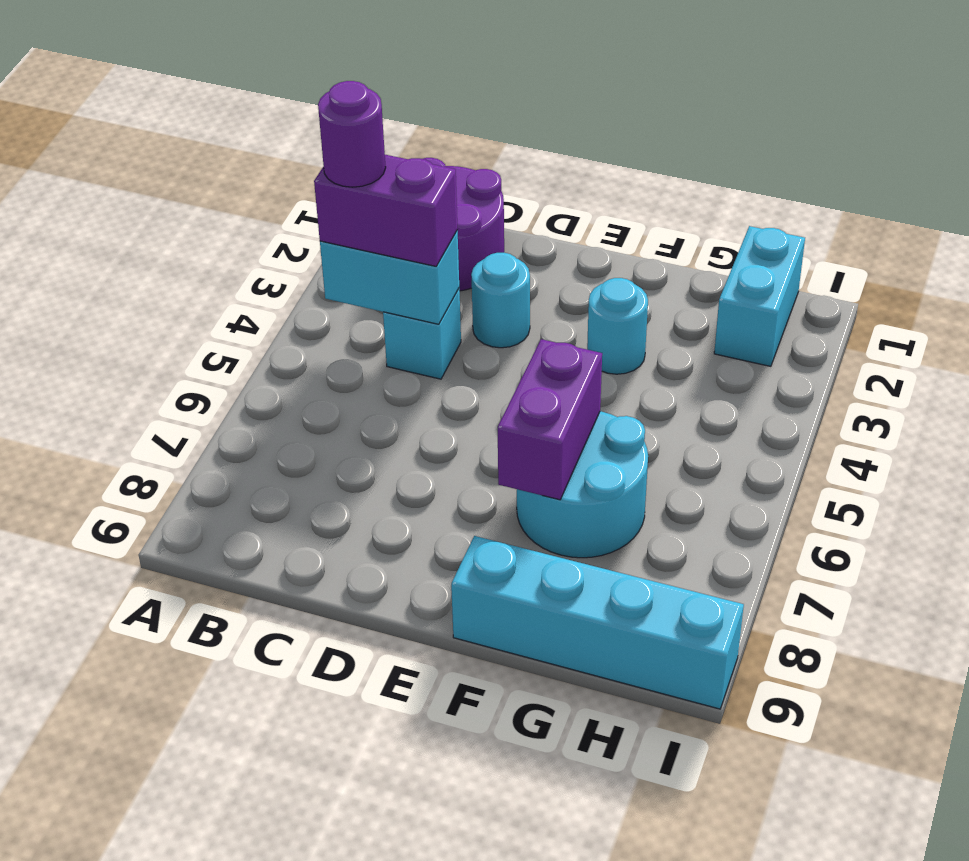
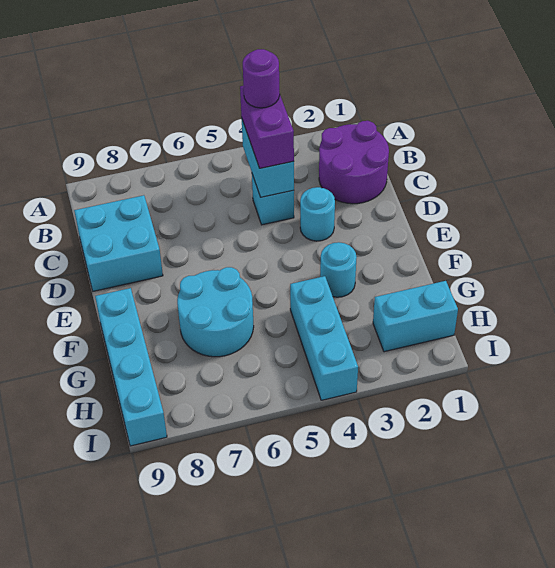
none -> cyan 2x2 brick [74,195,163,291]
purple 1x2 brick [498,339,602,500] -> none
none -> cyan 1x3 brick [290,276,358,400]

